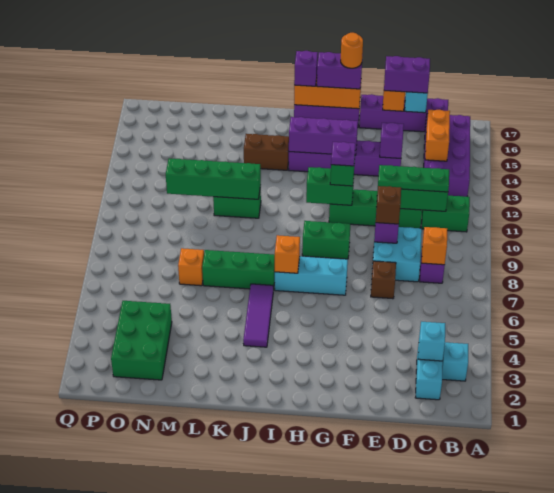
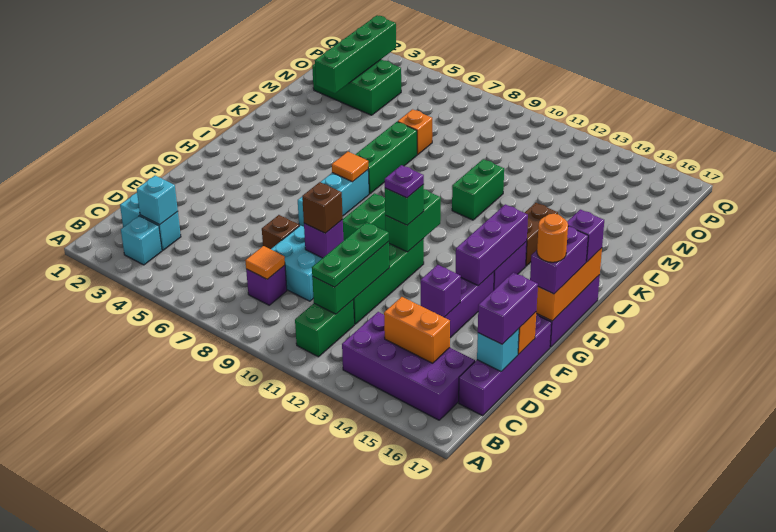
orange 1x1 brick [422,227,447,265] -> orange 1x1 tile [245,246,285,279]
orange 1x1 brick [275,235,300,273] -> orange 1x1 tile [332,152,368,182]
purple 1x3 tile [243,284,273,347] -> none
green 1x4 brick [166,158,261,199] -> green 1x4 brick moved to [315,16,396,93]

